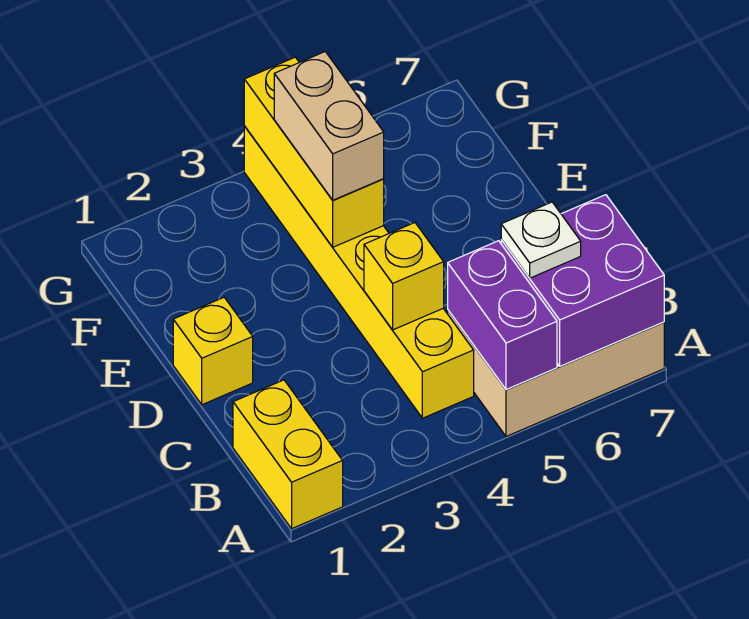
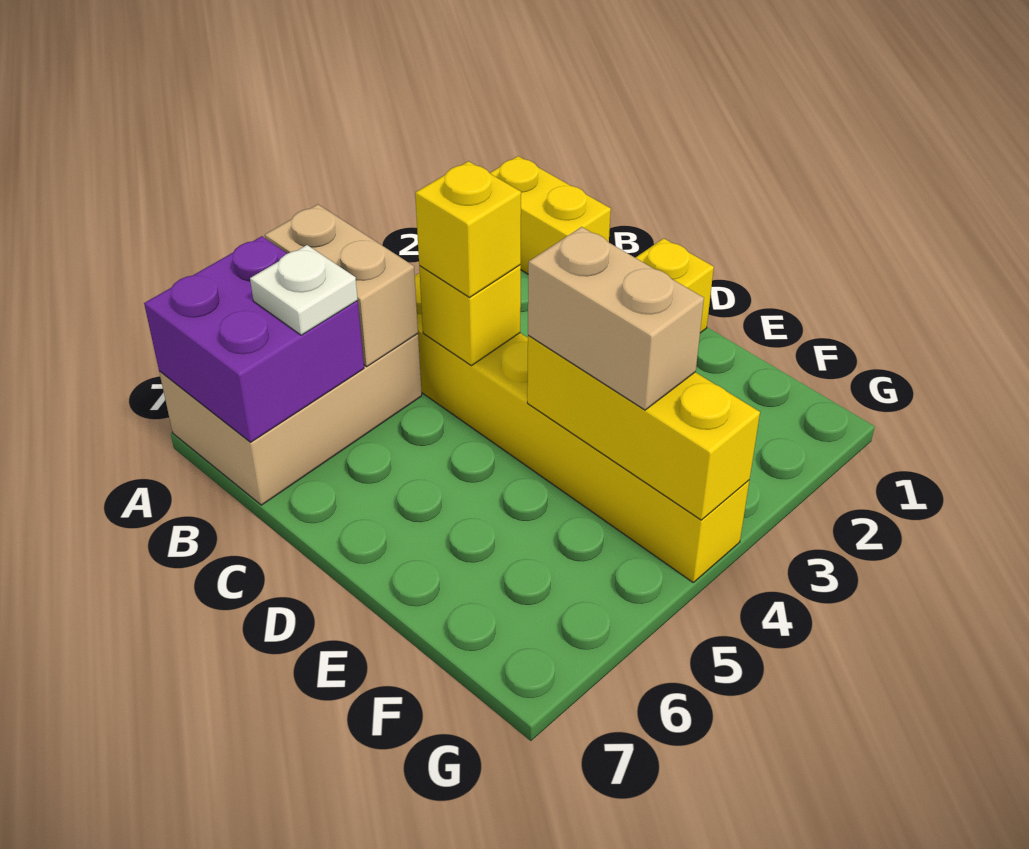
purple 1x2 brick [448,241,557,390] -> tan 1x2 brick [265,204,418,366]
none -> yellow 1x1 brick [415,161,521,297]

